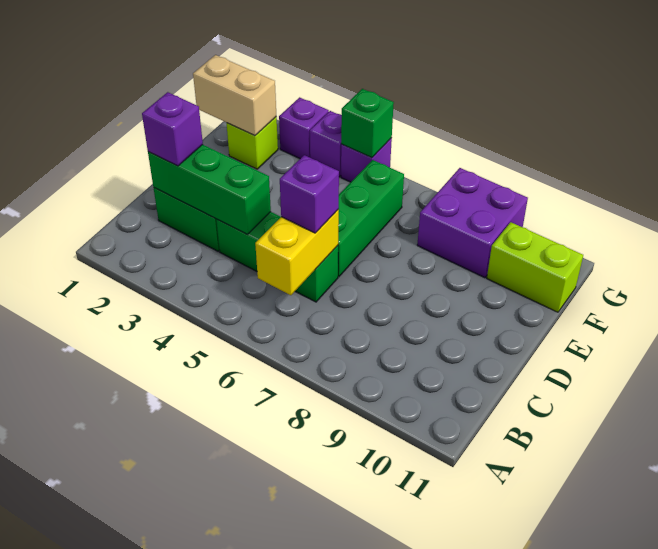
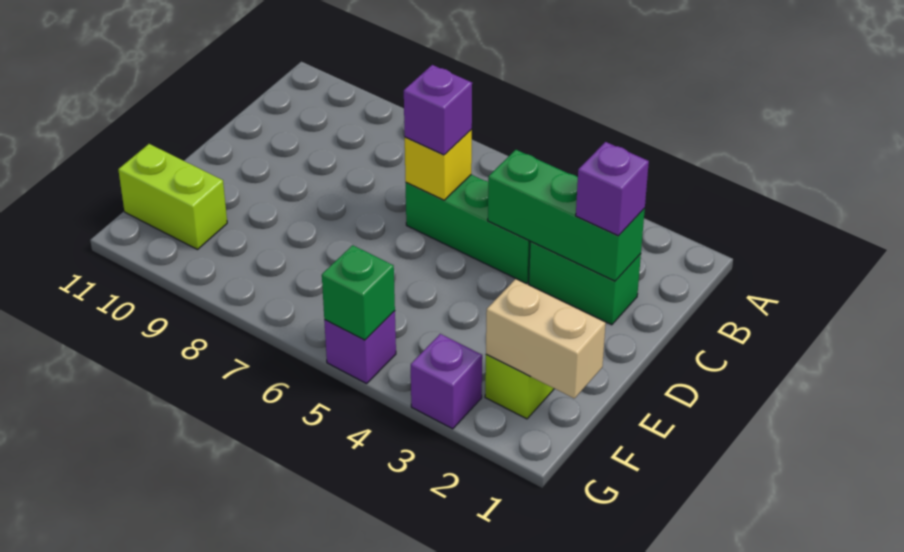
yellow 1x2 brick [255,210,339,295] -> yellow 1x1 brick [405,130,472,200]
green 1x3 brick [338,160,404,277] -> none
purple 2x2 brick [417,168,528,278] -> none
purple 1x1 brick [310,111,342,177] -> none

